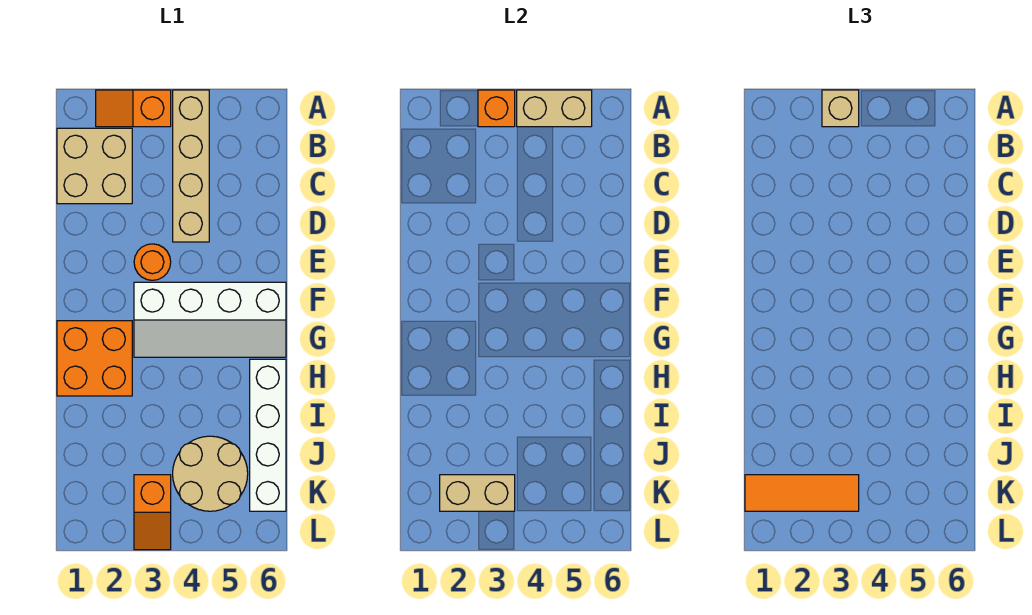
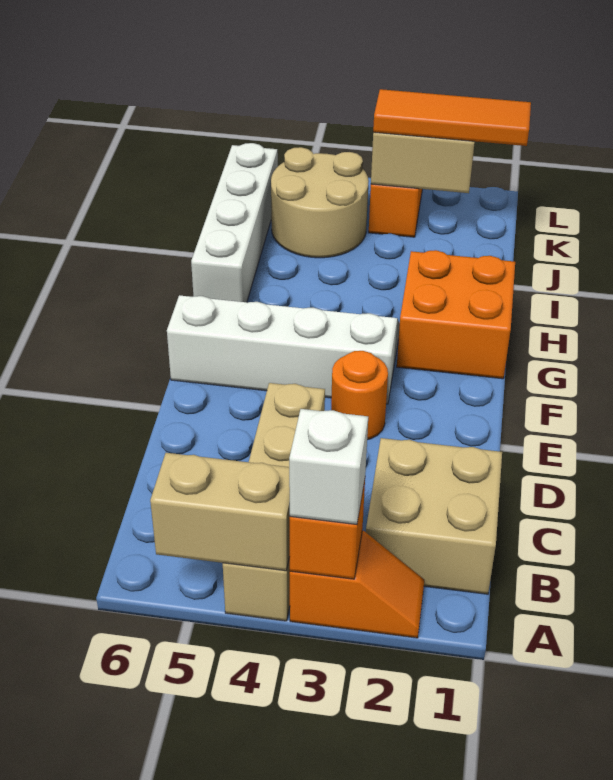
tan 1x1 brick [822,90,859,127] -> white 1x1 brick [289,409,368,524]

